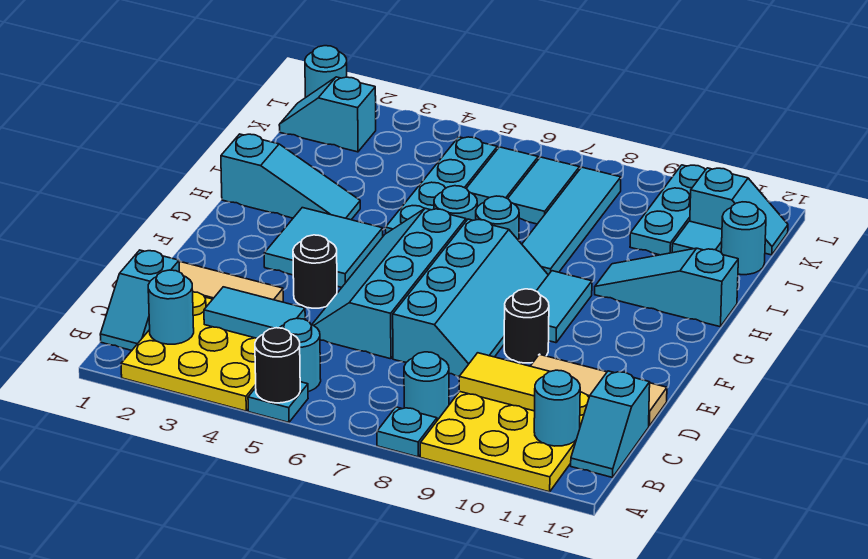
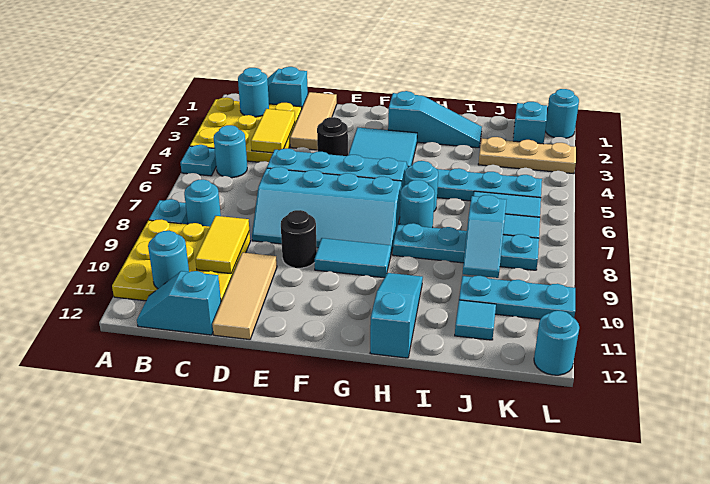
black 1x1 round brick [255,328,300,403] -> none
cyan 1x2 tile [204,287,305,338] -> yellow 1x2 tile [251,109,295,153]
cyan 1x3 slope [221,134,360,220] -> cyan 1x3 slope turned to [388,91,482,148]
cyan 1x4 tile [522,167,621,275] -> cyan 1x4 plate [393,223,539,270]
none -> tan 1x3 plate [478,137,576,174]
cyan 1x1 round brick [721,202,766,275] -> cyan 1x1 round brick moved to [534,311,579,375]
cyan 1x2 slope [690,168,788,255] -> cyan 1x2 slope moved to [463,195,506,278]

